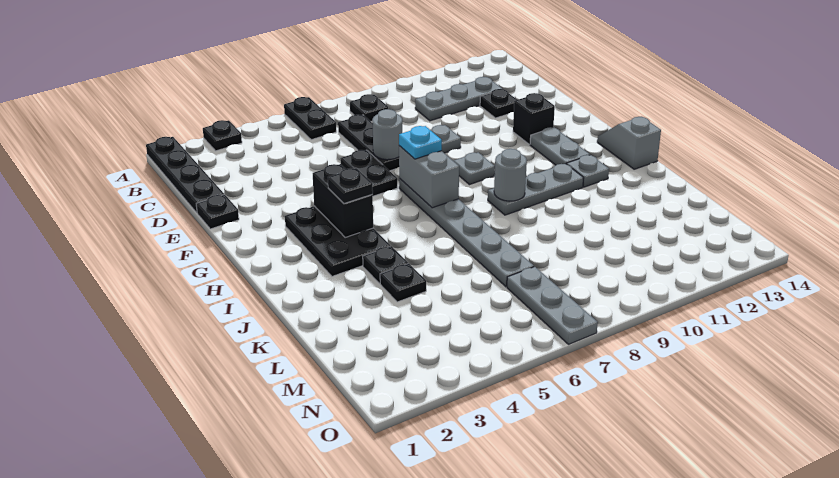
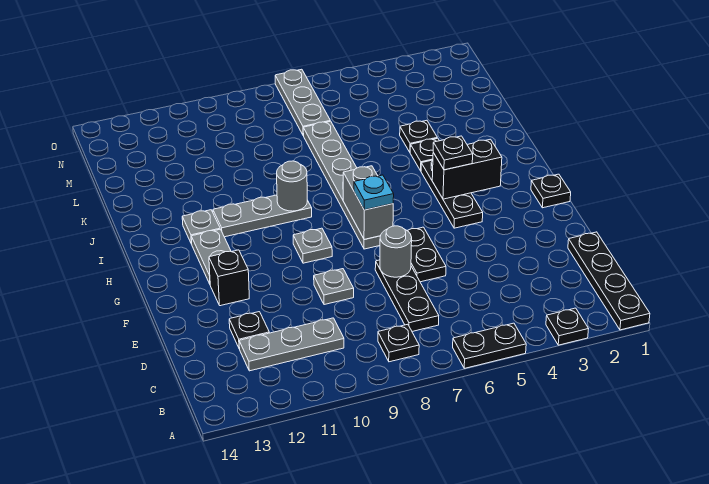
black 1x2 plate [284,97,336,140] -> black 1x2 plate turned to [453,323,526,368]
black 1x1 plate [196,194,239,229] -> black 1x1 plate moved to [531,174,571,208]
black 2x3 plate [285,206,390,276] -> black 1x3 plate [421,160,483,228]
black 1x2 brick [313,164,373,237] -> black 1x2 brick turned to [432,139,502,199]
grey 1x2 slope [597,117,661,169] -> none

